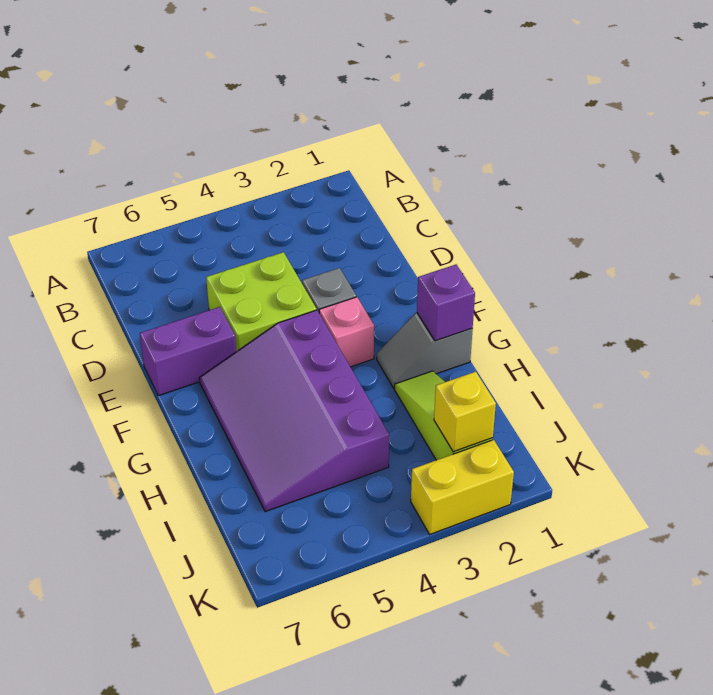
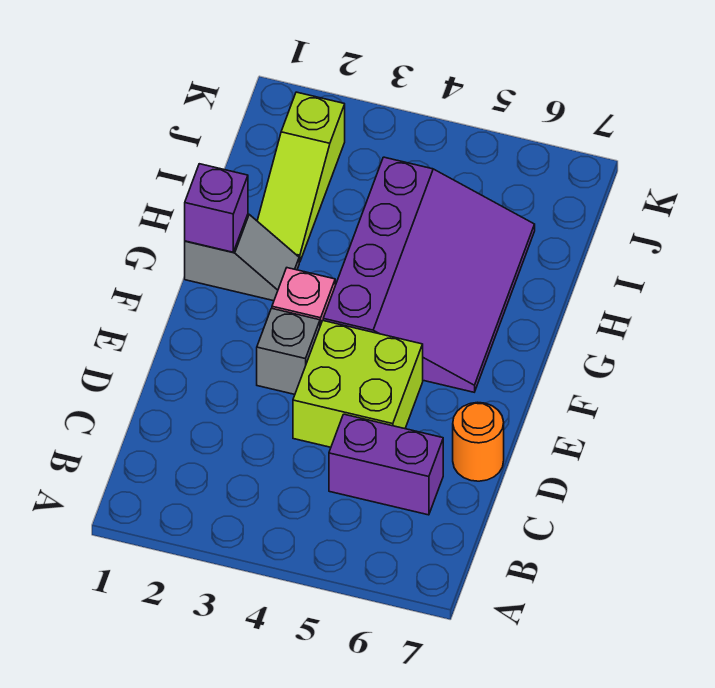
none -> orange 1x1 round brick [453,402,504,481]
purple 1x2 brick [140,307,236,396] -> purple 1x2 brick moved to [329,414,443,515]
yellow 1x1 brick [434,372,496,452] -> none
yellow 1x2 brick [411,440,514,534] -> none

